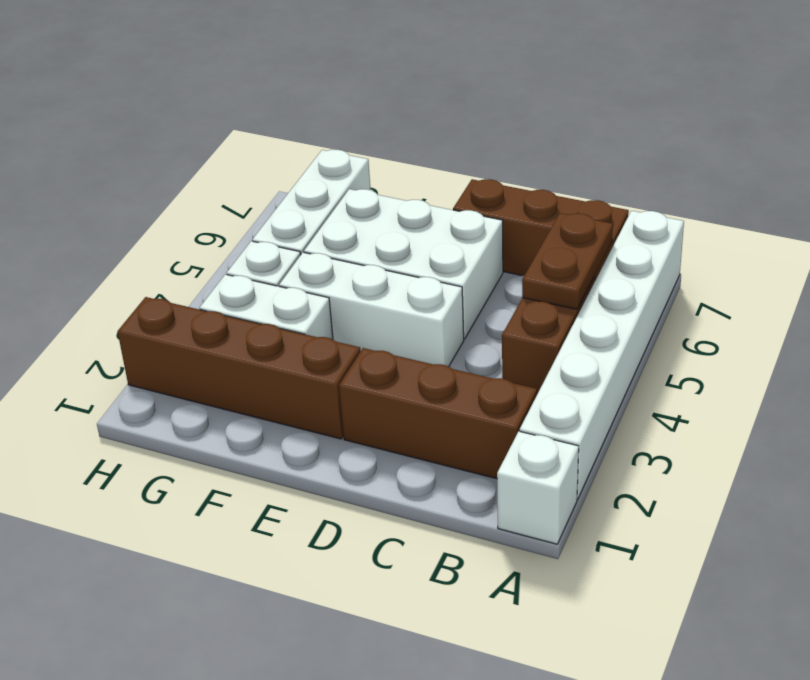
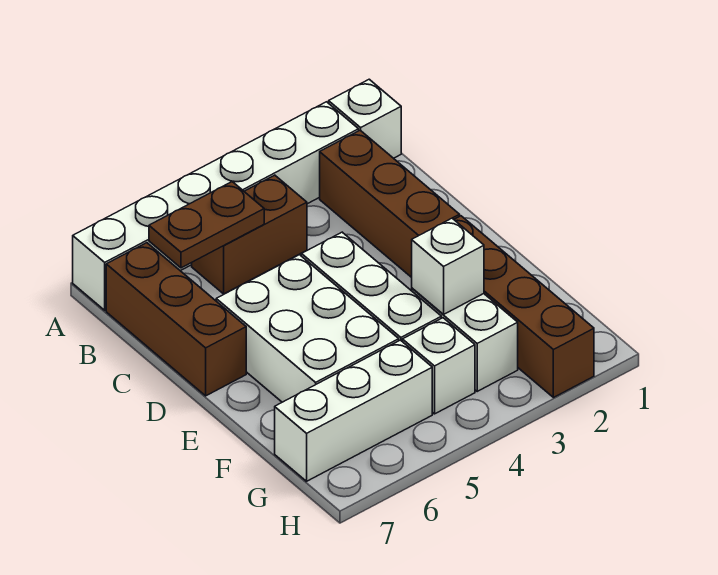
none -> white 1x1 brick [412,218,484,314]

